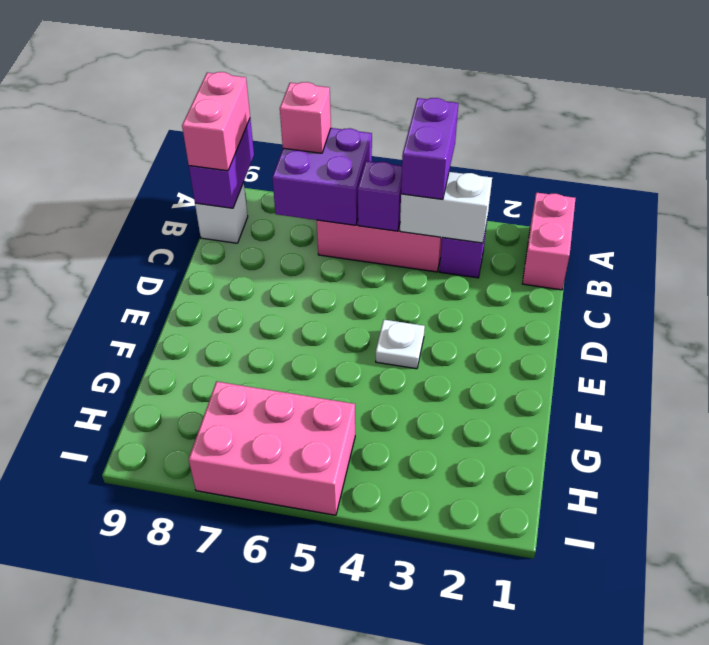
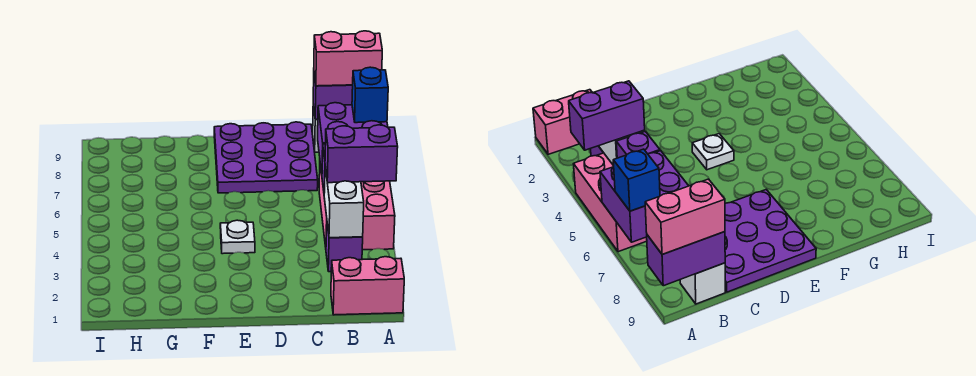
pink 1x1 brick [280,82,331,153] -> blue 1x1 brick [352,67,388,123]
none -> purple 3x3 plate [214,122,318,193]
pink 2x3 brick [189,382,355,515] -> none

